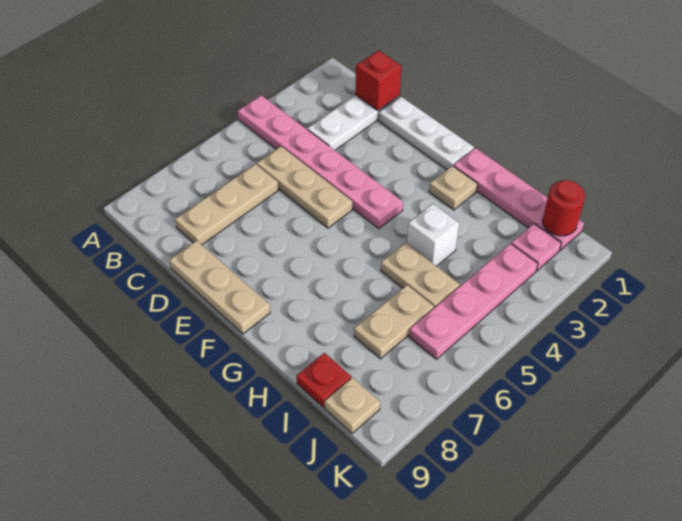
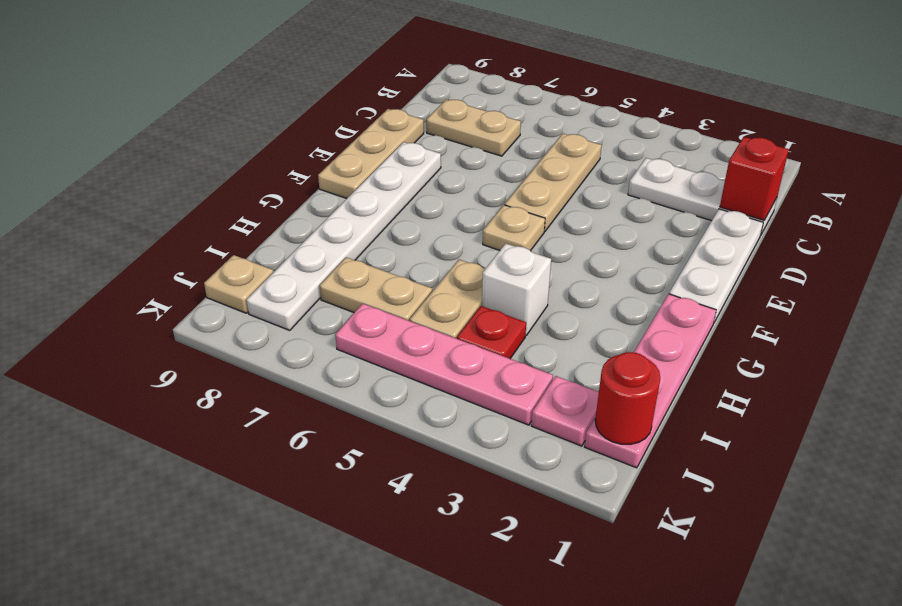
pink 1x6 plate [238,95,403,229] -> none
tan 1x3 plate [175,164,278,245] -> tan 1x2 plate [426,99,521,156]
none -> white 1x6 plate [246,142,441,331]
tan 1x1 plate [429,166,477,210] -> tan 1x1 plate moved to [483,205,545,251]
red 1x1 plate [297,353,351,407] -> red 1x1 plate moved to [457,306,526,359]

